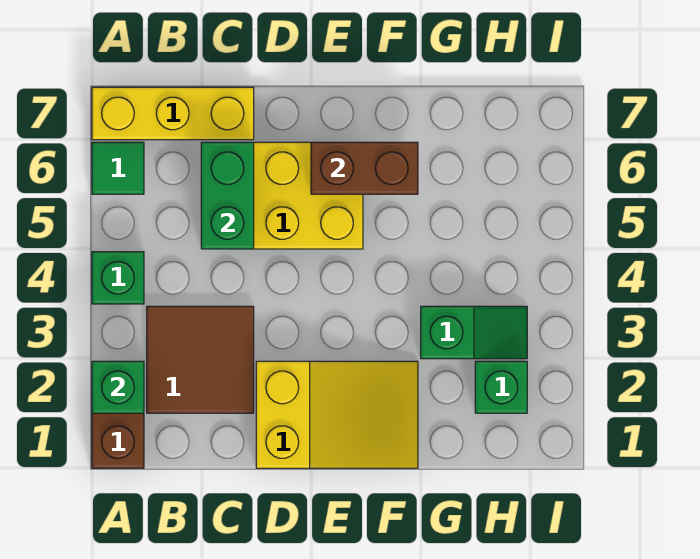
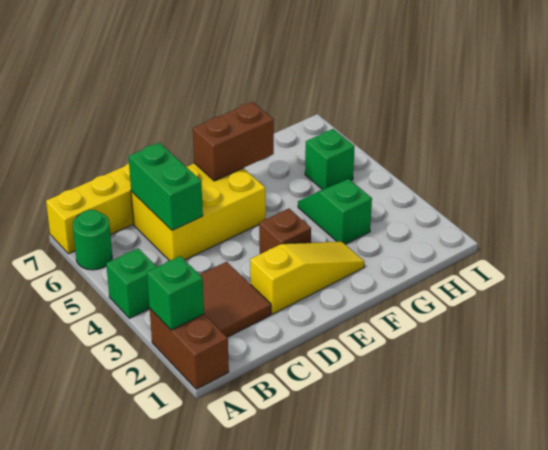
green 1x1 tile [92,142,144,194] -> green 1x1 round brick [72,210,112,270]
yellow 2x3 slope [256,361,418,468] -> yellow 1x3 slope [250,242,365,314]
none -> brown 1x1 brick [259,209,311,254]
green 1x2 slope [421,306,527,359] -> green 1x2 slope turned to [298,179,372,244]
green 1x1 brick [475,361,527,413] -> green 1x1 brick moved to [305,129,355,190]

